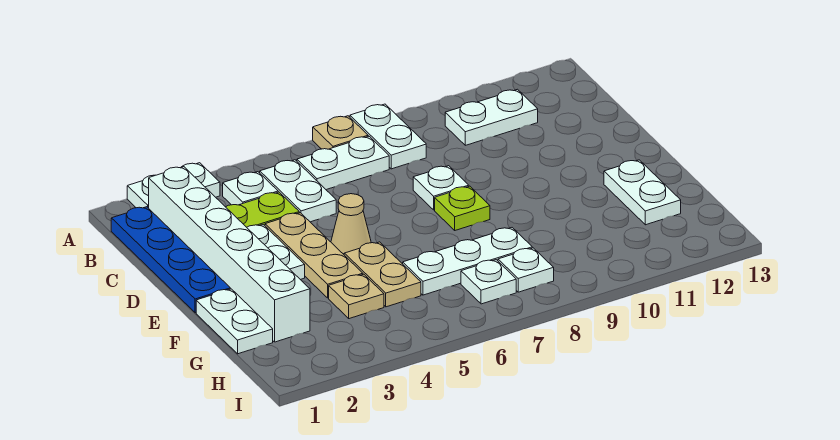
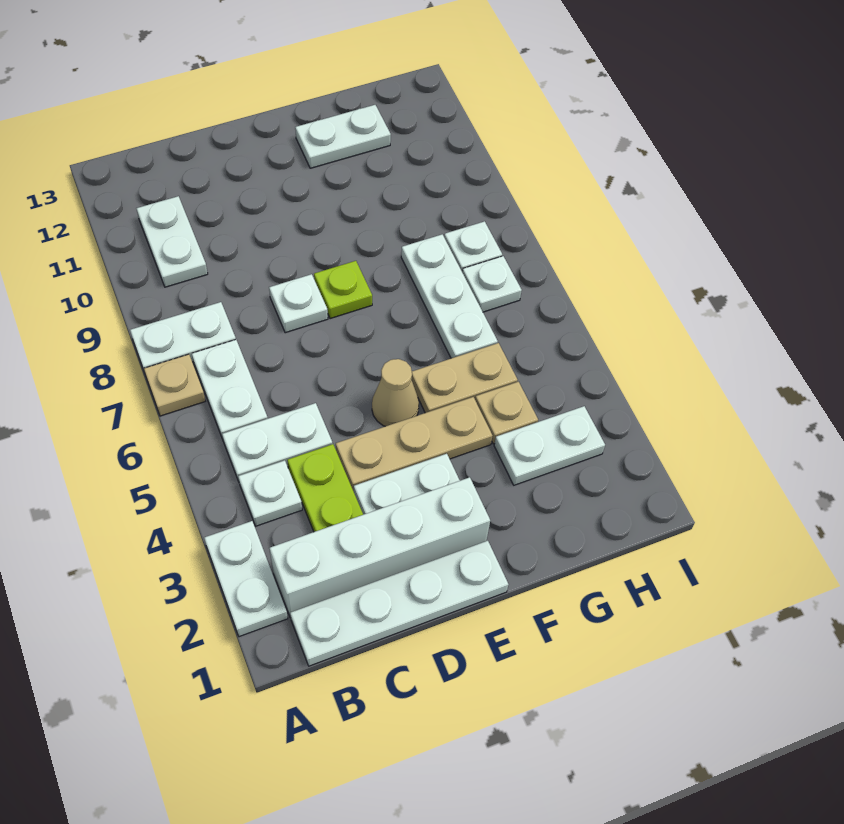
blue 1x4 plate [111,207,230,313] -> white 1x4 plate [290,541,508,666]
white 1x6 brick [149,167,310,342] -> white 1x4 brick [270,477,490,618]
white 1x2 plate [196,289,273,354] -> white 1x2 plate moved to [494,406,605,485]

